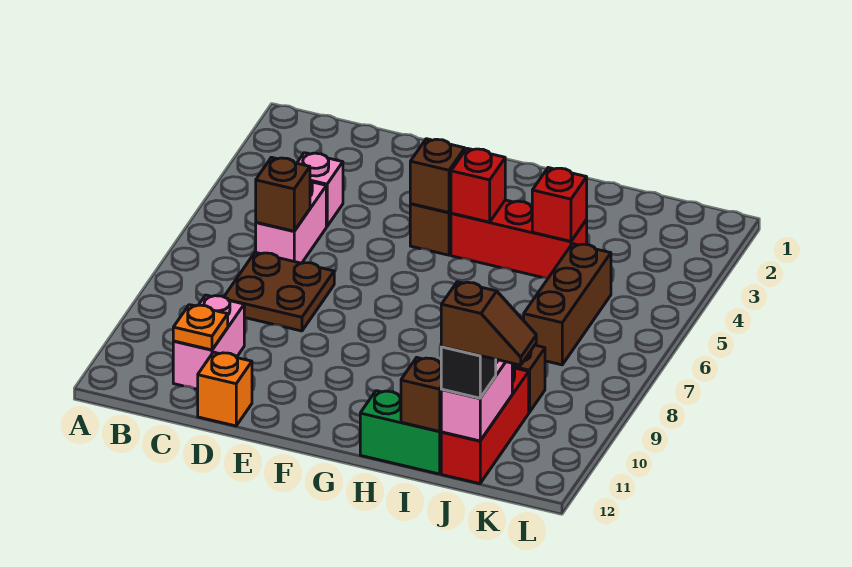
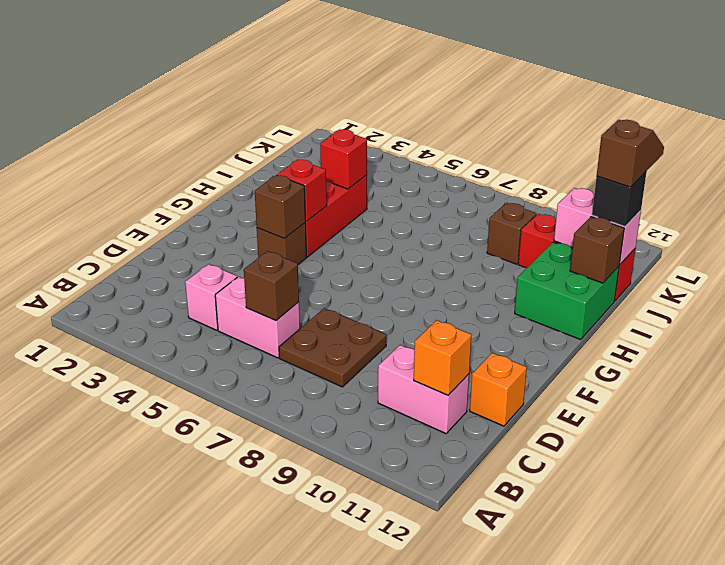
orange 1x1 plate [173,305,228,350] -> orange 1x1 brick [414,320,471,395]
green 1x2 brick [360,391,441,474] -> green 2x2 brick [515,242,619,340]
brown 1x3 brick [524,244,611,365] -> none

